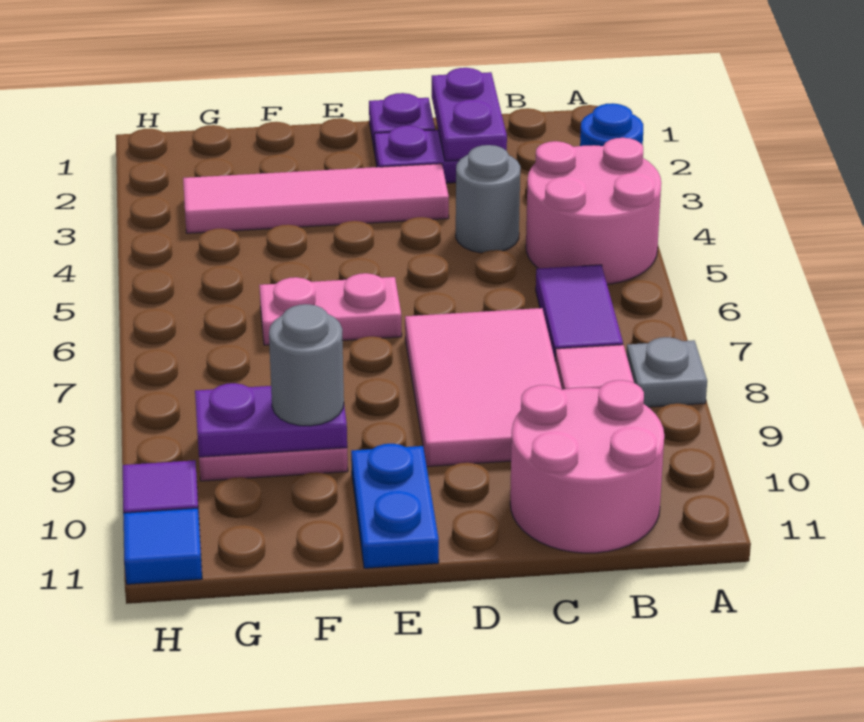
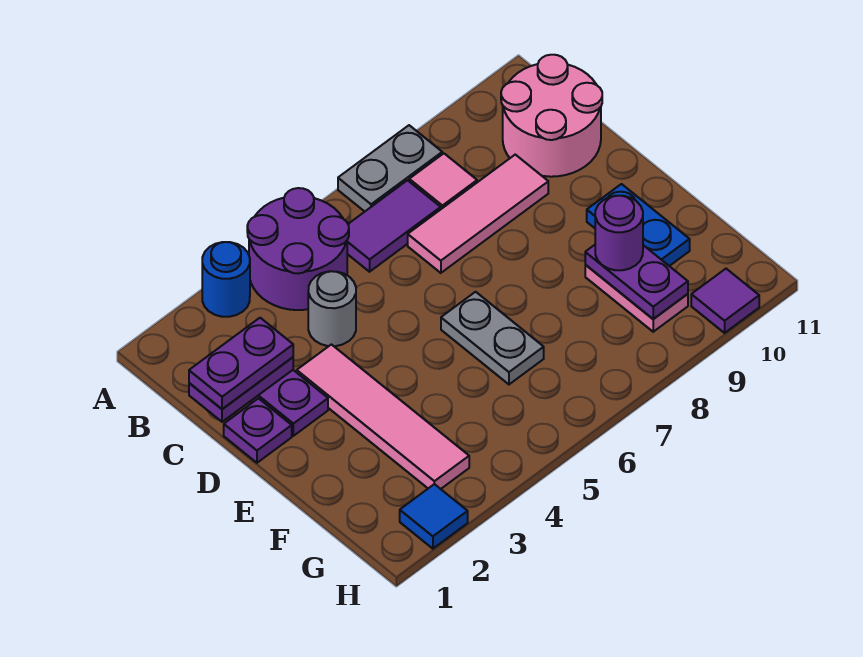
pink 2x2 round brick [526,138,661,284] -> purple 2x2 round brick [247,188,349,310]
grey 1x1 plate [627,337,707,407] -> grey 1x2 plate [338,125,442,211]
none -> purple 1x2 plate [189,318,293,409]
pink 2x3 tile [405,308,562,467] -> pink 1x3 tile [408,155,548,273]
pink 1x2 plate [259,273,402,345] -> grey 1x2 plate [441,292,544,384]
blue 1x2 plate [351,444,439,568] -> blue 1x2 plate turned to [587,184,690,266]
grey 1x1 round brick [269,304,344,426] -> purple 1x1 round brick [595,196,643,270]
blue 1x1 tile [123,508,202,584] -> blue 1x1 tile moved to [400,484,468,549]

